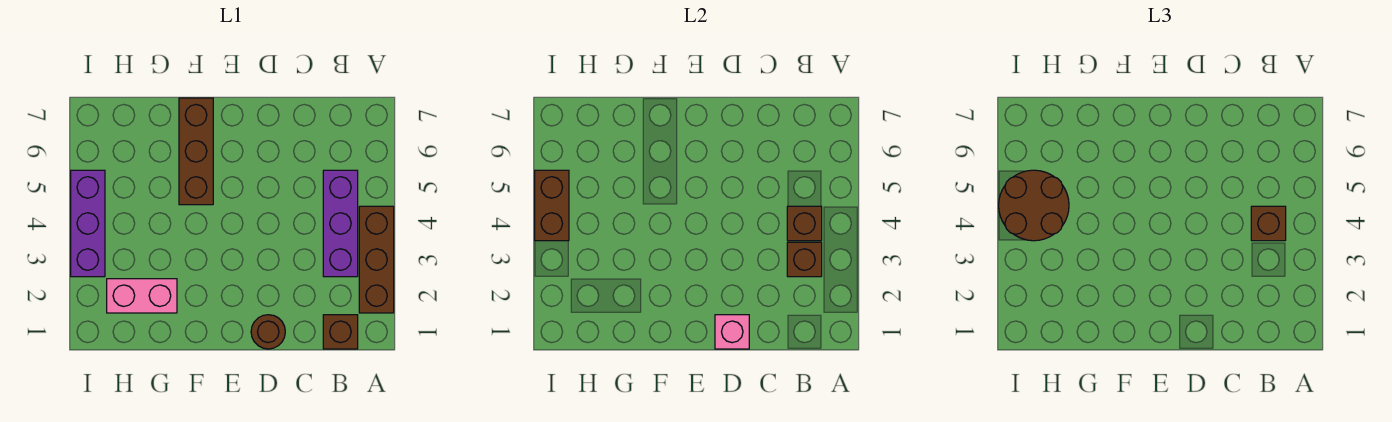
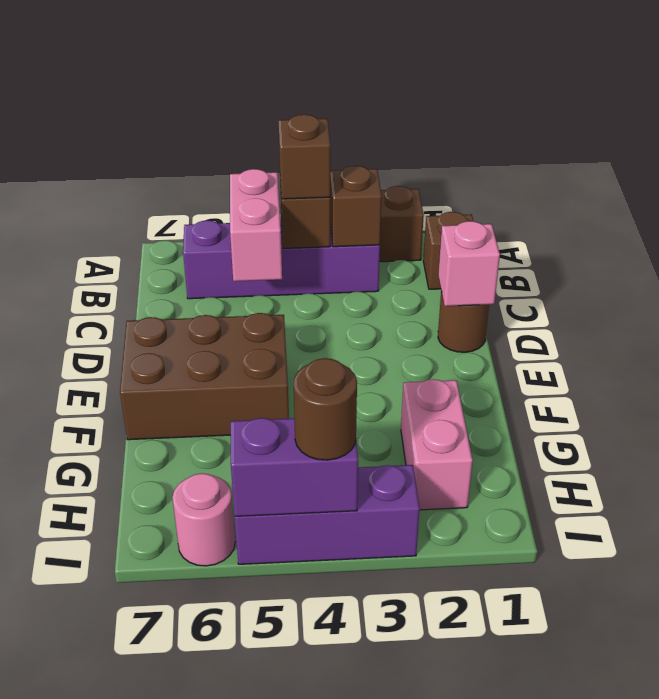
purple 1x3 brick [323,170,358,277] -> purple 1x4 brick [183,220,380,299]
none -> pink 1x2 brick [230,169,282,281]
brown 1x3 brick [179,98,213,205] -> brown 2x3 brick [120,313,289,440]
brown 2x2 round brick [999,170,1069,241] -> brown 1x1 round brick [294,358,357,460]
brown 1x2 brick [535,170,569,241] -> purple 1x2 brick [231,418,358,516]
none -> pink 1x1 round brick [172,473,235,566]

